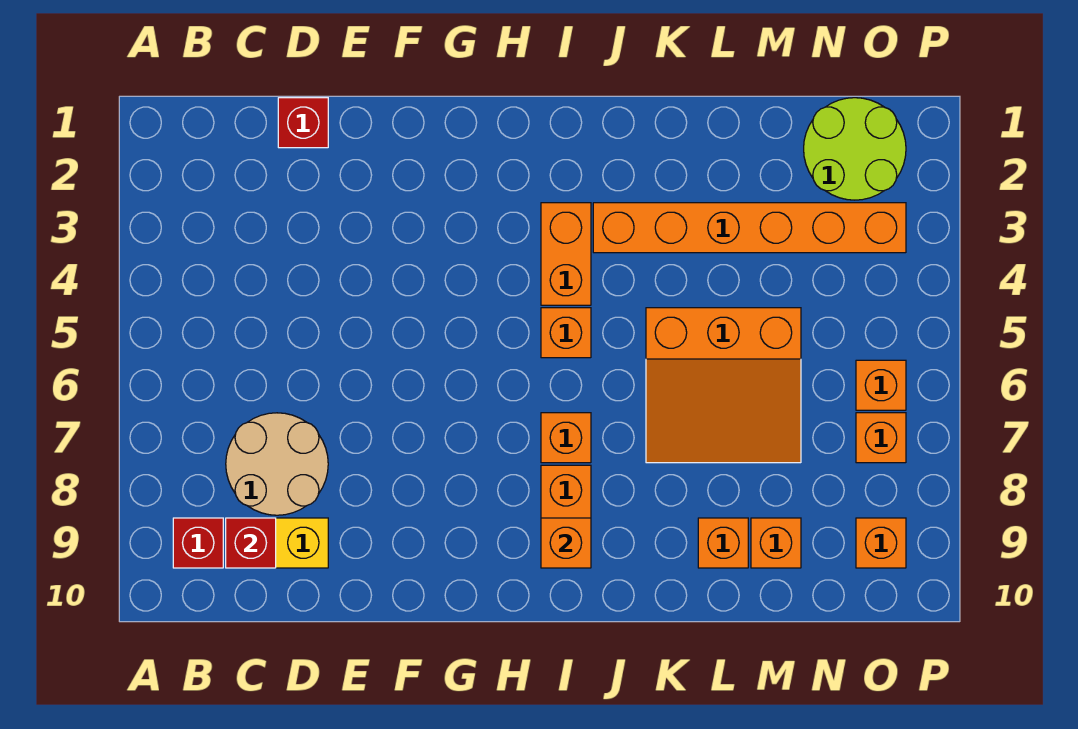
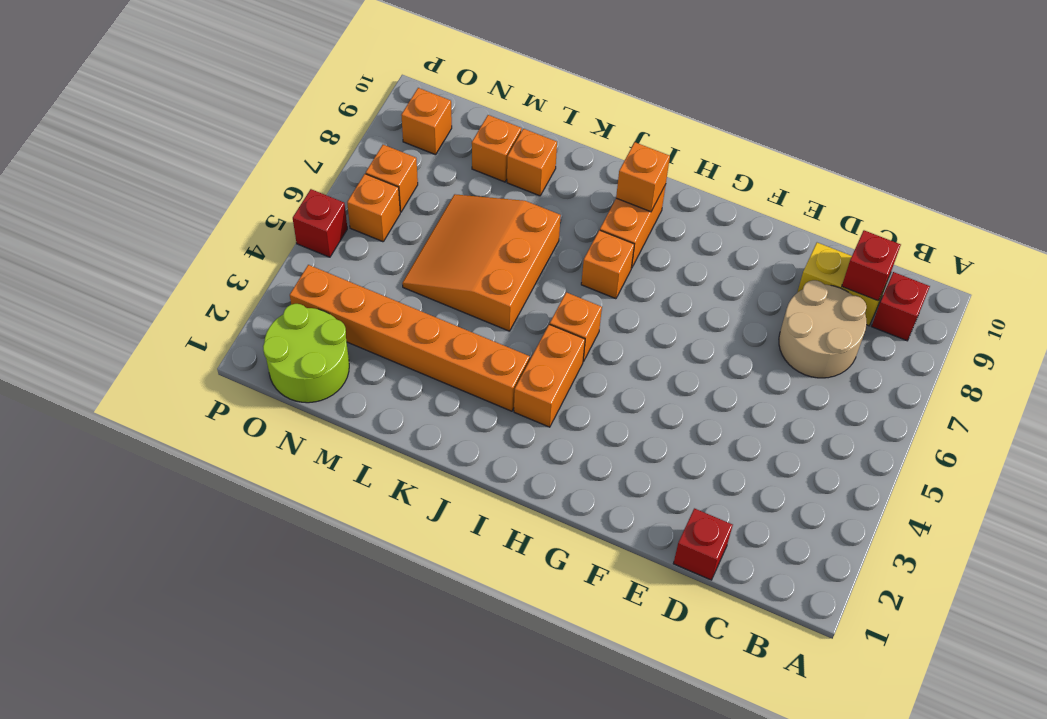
orange 3x3 slope [646,308,801,463] -> orange 3x3 slope turned to [402,194,561,331]
none -> red 1x1 brick [293,189,347,257]

